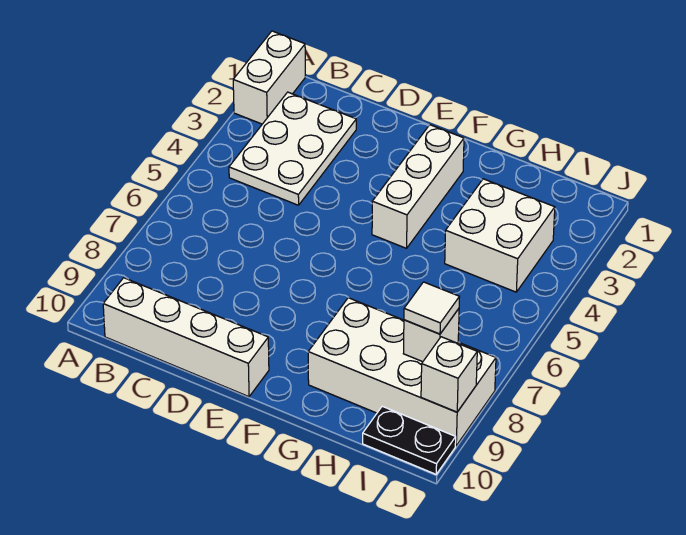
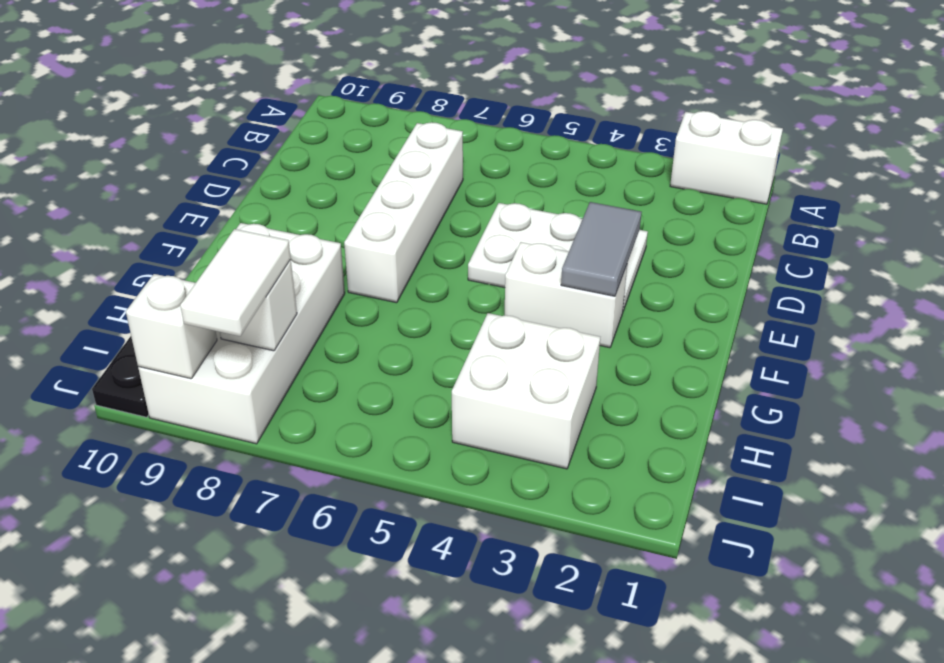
white 2x3 plate [229,92,356,205] -> white 2x3 plate moved to [468,203,648,311]
white 1x4 brick [103,278,269,397] -> white 1x4 brick moved to [344,122,463,303]
none -> grey 1x2 tile [561,202,642,296]
white 1x3 brick [372,125,464,248] -> white 1x2 brick [505,242,627,348]
white 1x1 tile [404,282,459,334] -> white 1x2 tile [180,229,291,336]

